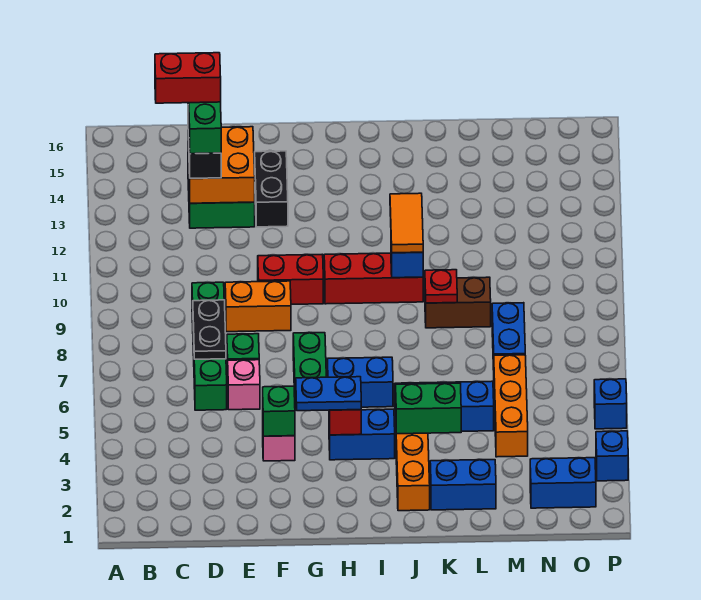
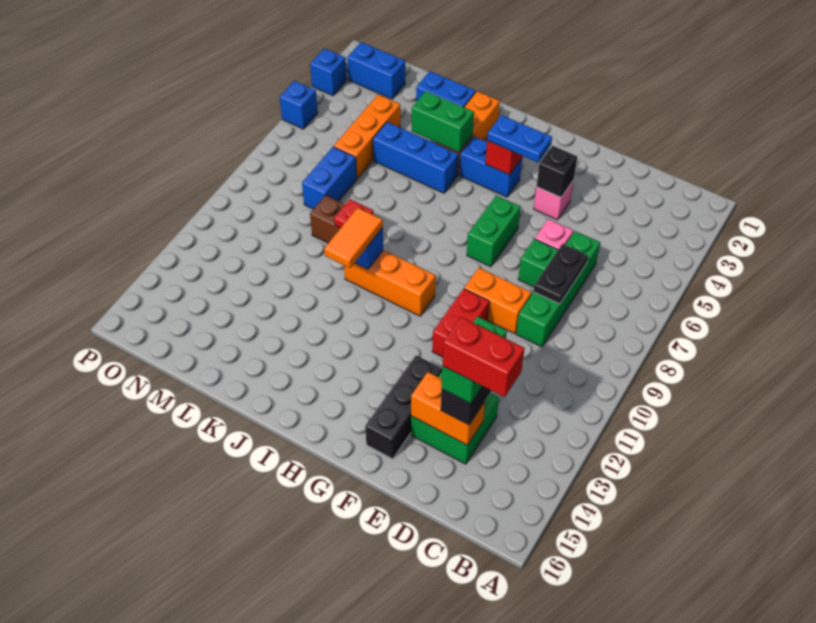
orange 2x2 brick [188,127,255,203] -> orange 1x2 brick [411,372,485,445]
green 1x1 brick [263,386,295,436] -> black 1x1 brick [536,146,577,198]
red 1x2 brick [258,255,323,304] -> red 1x2 brick turned to [432,289,489,357]
black 1x2 brick [255,151,288,227] -> black 1x3 brick [365,355,442,459]
blue 1x2 brick [327,357,393,407] -> none
red 1x3 brick [324,253,423,304] -> orange 1x3 brick [344,250,436,316]

